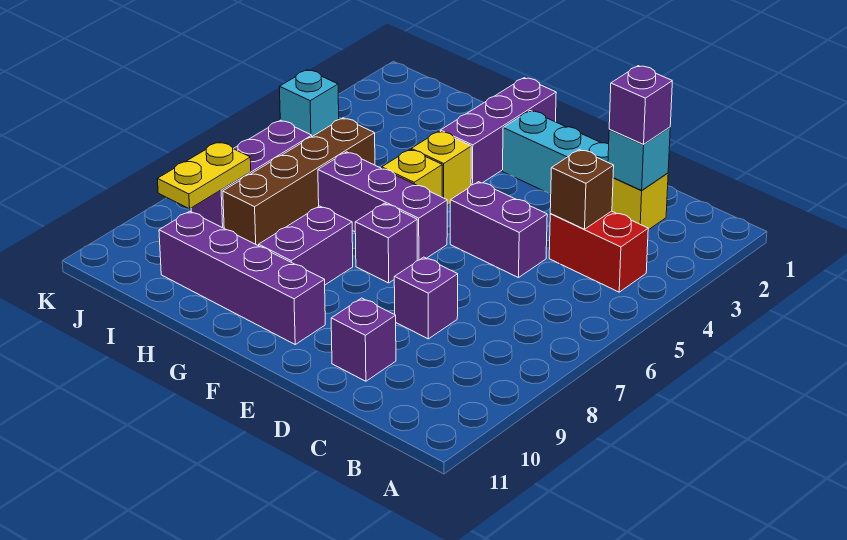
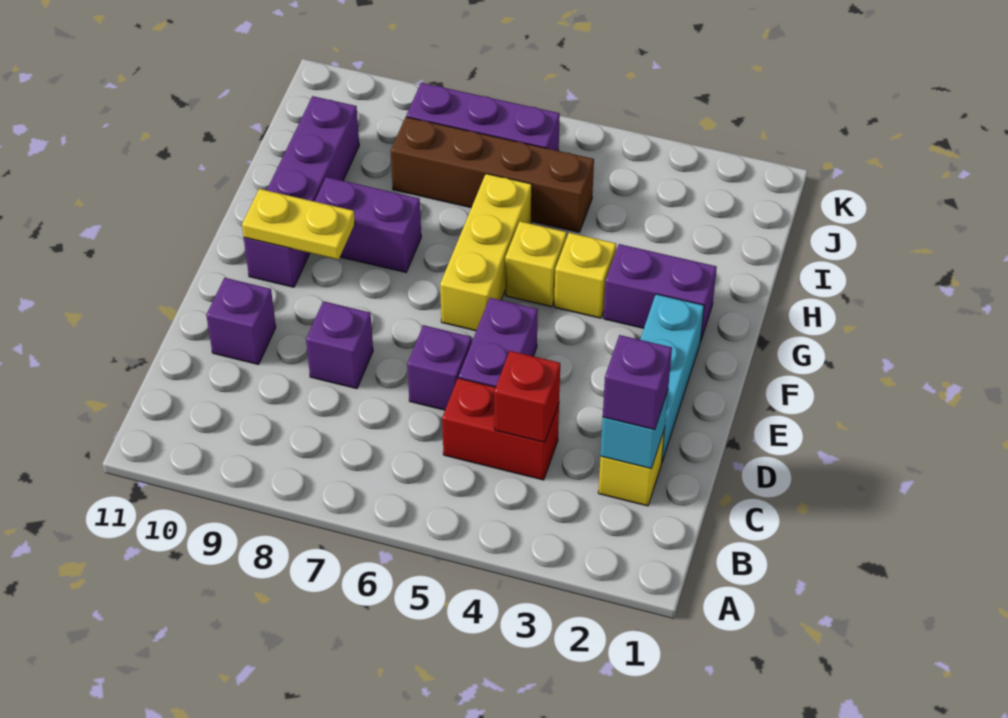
red 1x2 brick [549,211,648,292] -> red 1x2 brick turned to [442,378,559,480]
brown 1x1 brick [550,150,614,229] -> red 1x1 brick [494,351,560,442]
purple 1x3 brick [318,152,447,261] -> yellow 1x3 brick [440,174,532,331]
purple 1x1 brick [355,203,417,283] -> purple 1x1 brick moved to [407,325,472,410]
purple 1x3 brick [440,78,556,185] -> purple 1x2 brick [604,244,717,341]
yellow 1x2 plate [158,142,251,209] -> yellow 1x2 plate moved to [242,189,355,260]
cyan 1x1 brick [279,70,339,136] -> none

